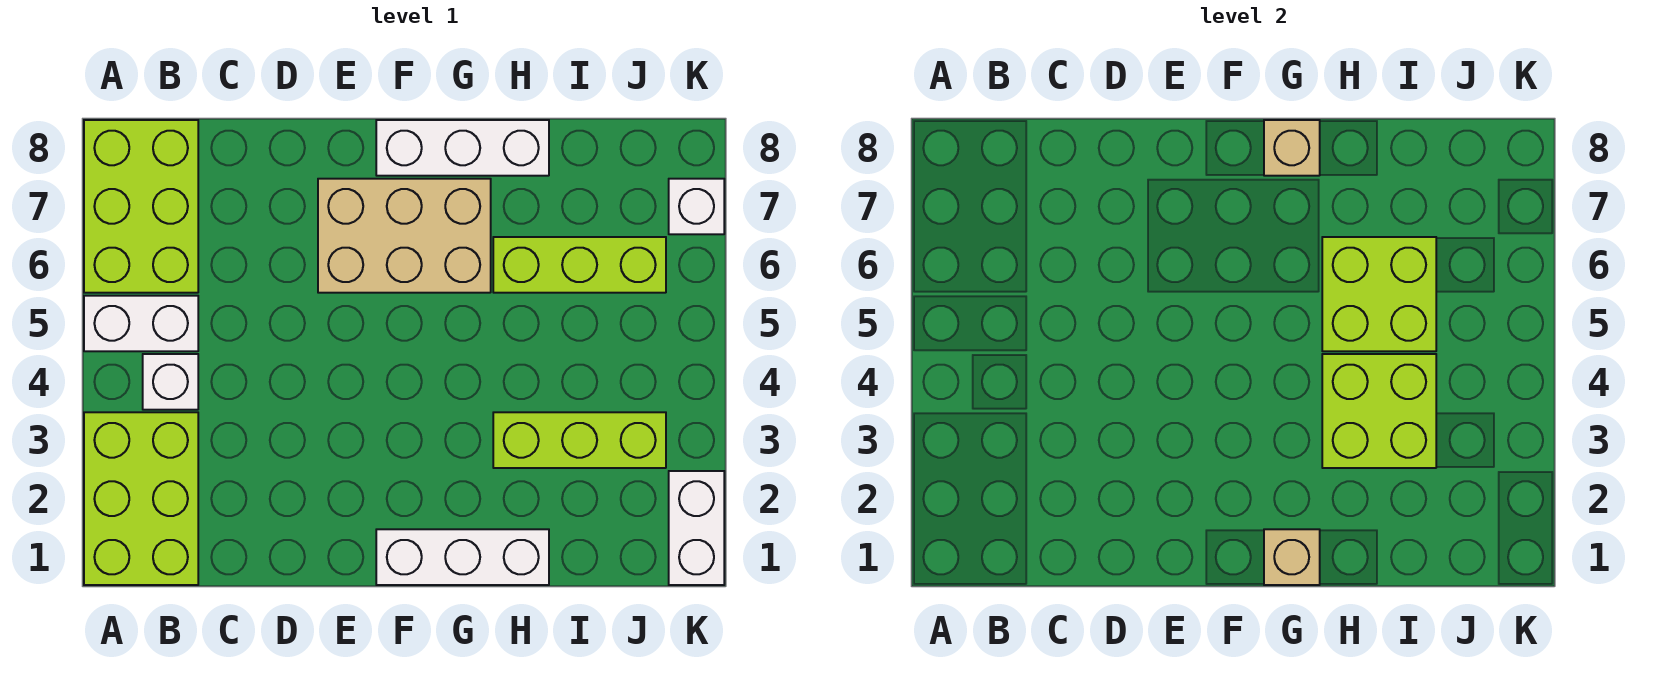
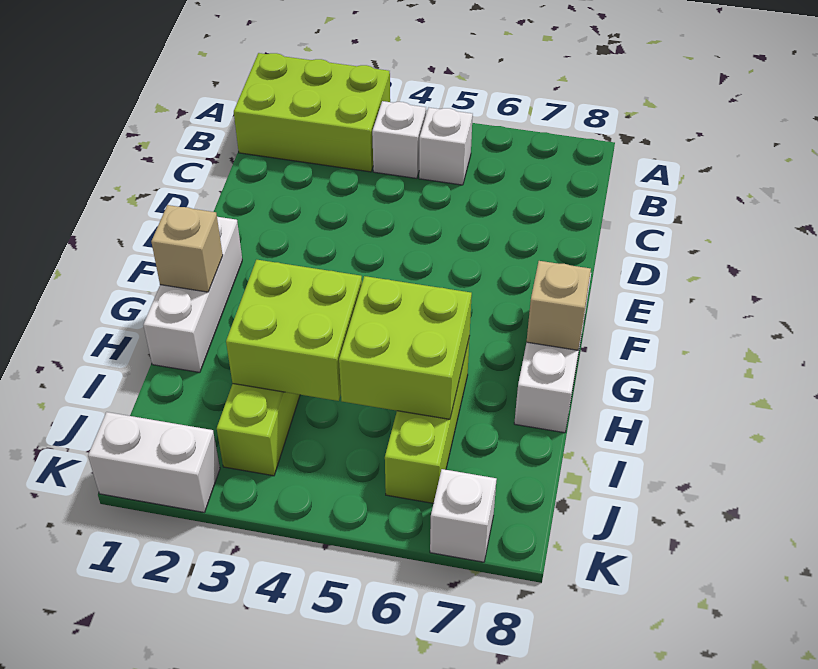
white 1x2 brick [84,296,198,351] -> white 1x1 brick [419,108,473,185]
lime 2x3 brick [84,120,198,293] -> none
tan 2x3 brick [318,179,491,293] -> none

